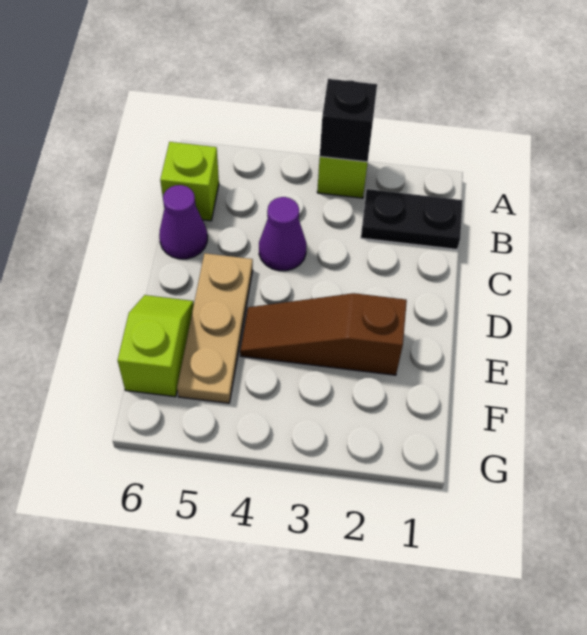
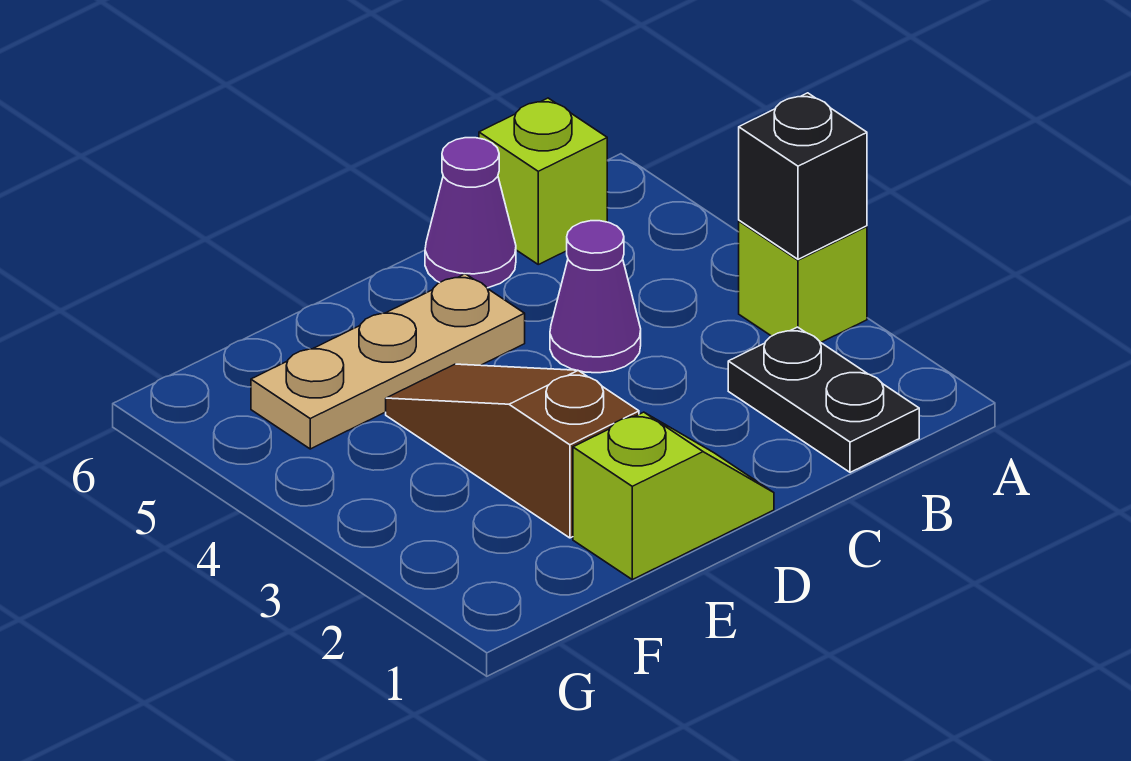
lime 1x2 slope [118,295,194,397] -> lime 1x2 slope moved to [573,412,774,579]

